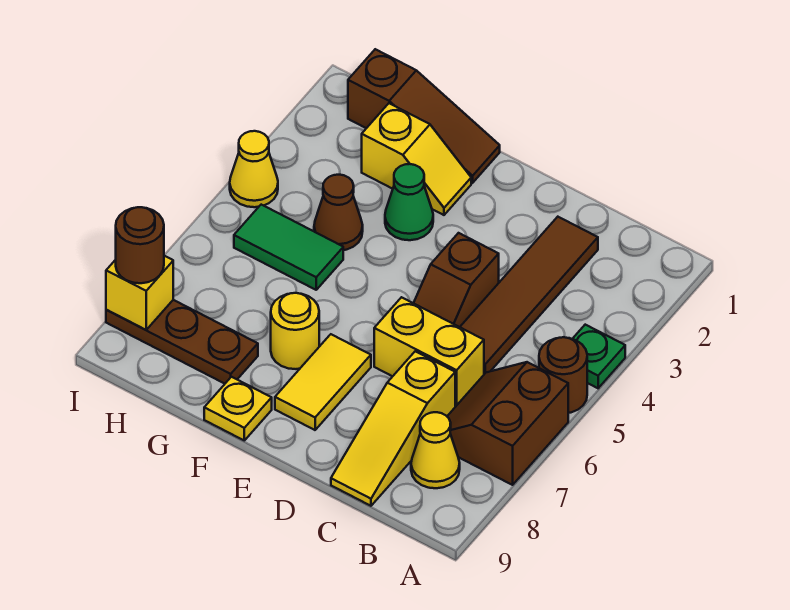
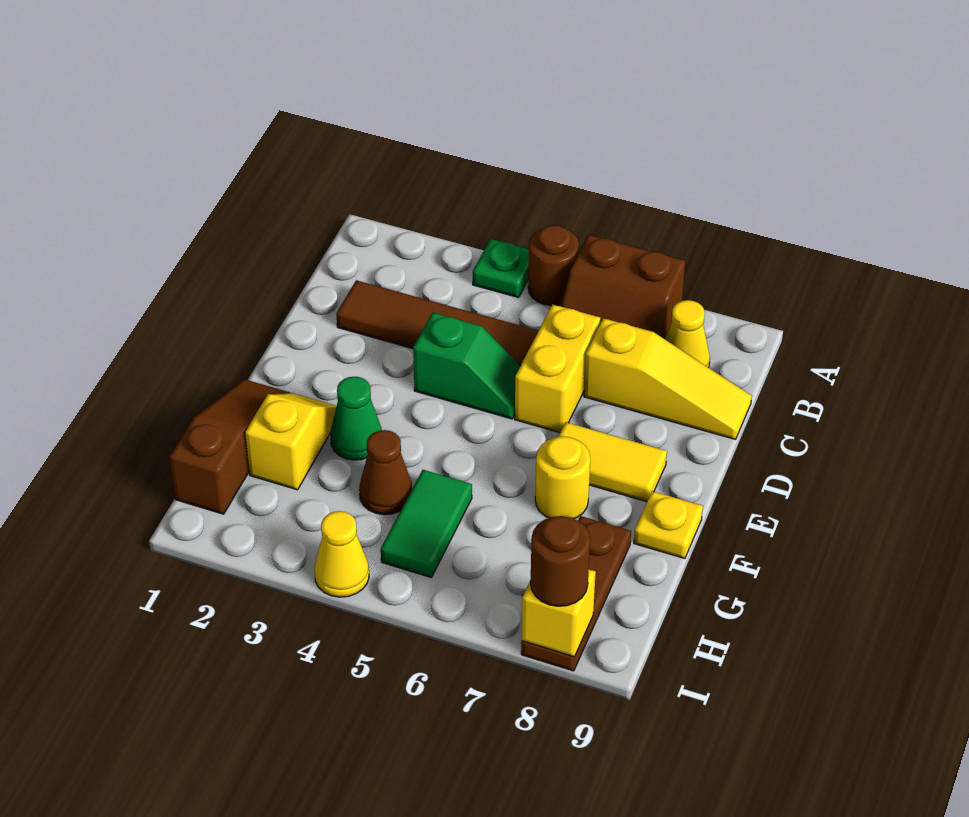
brown 1x2 slope [414,233,499,327] -> green 1x2 slope [413,313,520,419]

